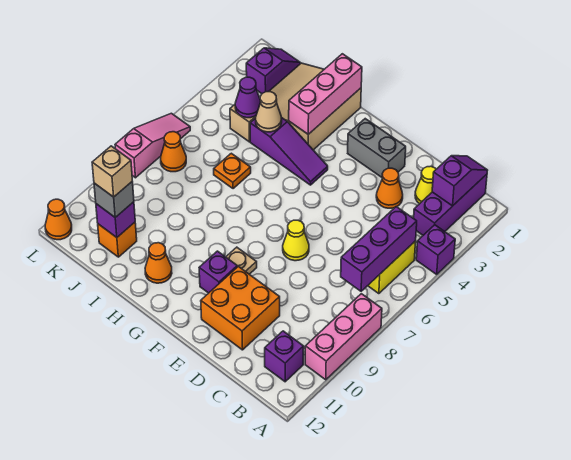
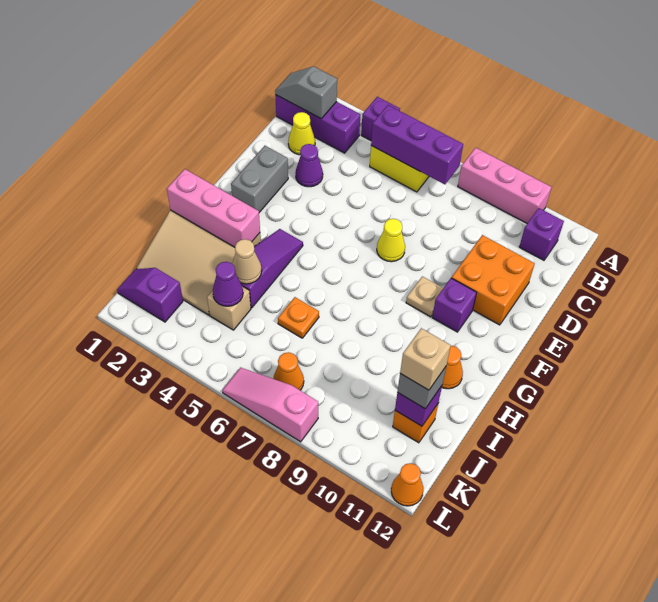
purple 1x2 slope [432,156,488,206] -> grey 1x2 slope [275,66,337,119]
orange 1x1 cone [376,168,403,208] -> purple 1x1 cone [296,144,323,187]

